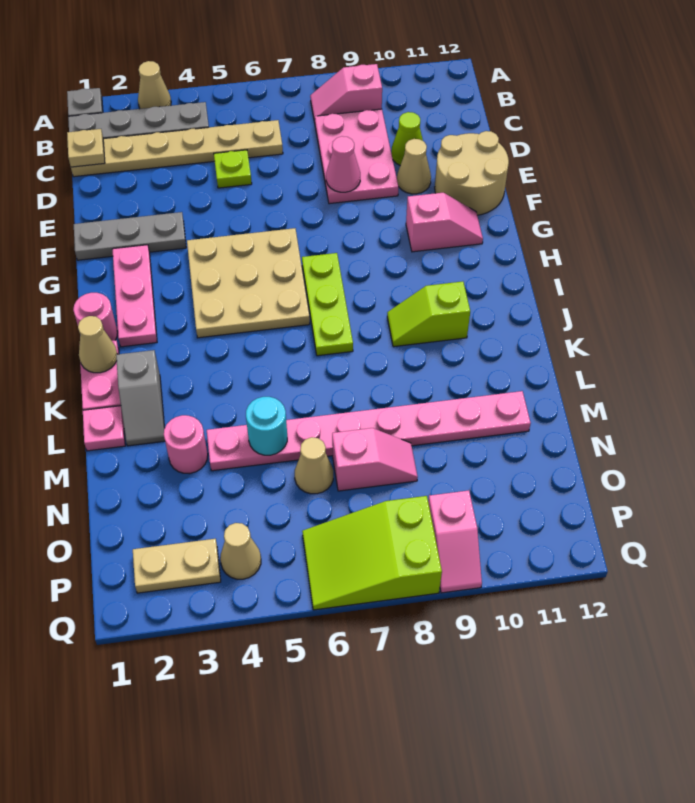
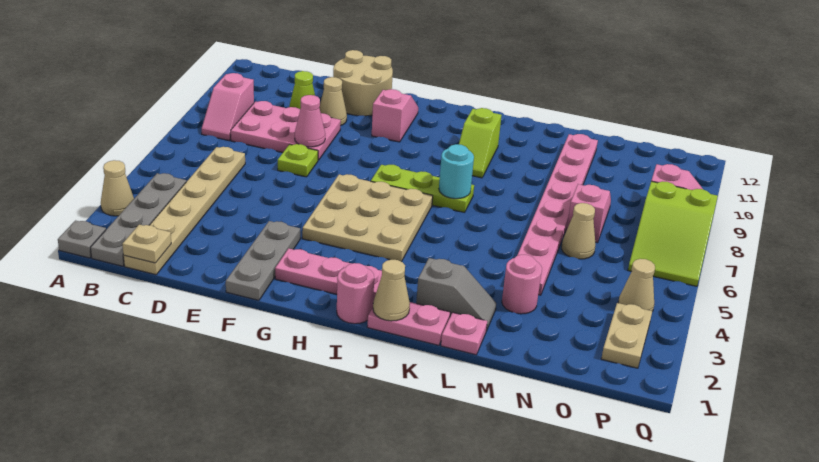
lime 1x1 plate [214,150,252,188] -> lime 1x1 plate moved to [278,144,318,177]
cyan 1x1 round brick [246,397,287,455] -> cyan 1x1 round brick moved to [439,144,474,199]

